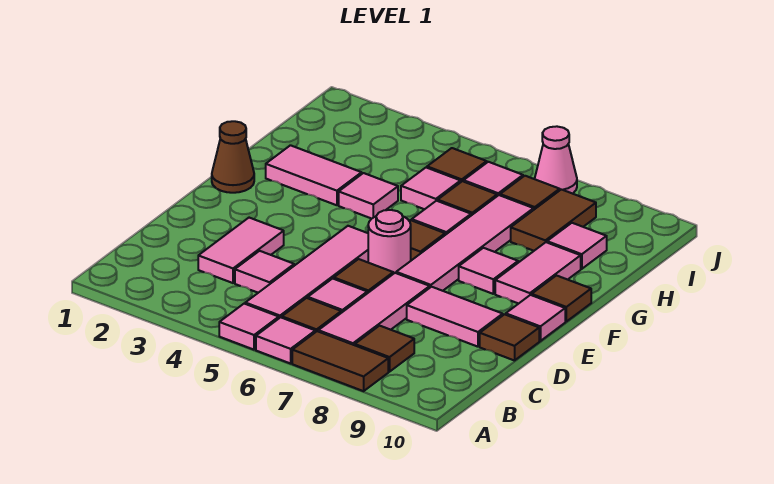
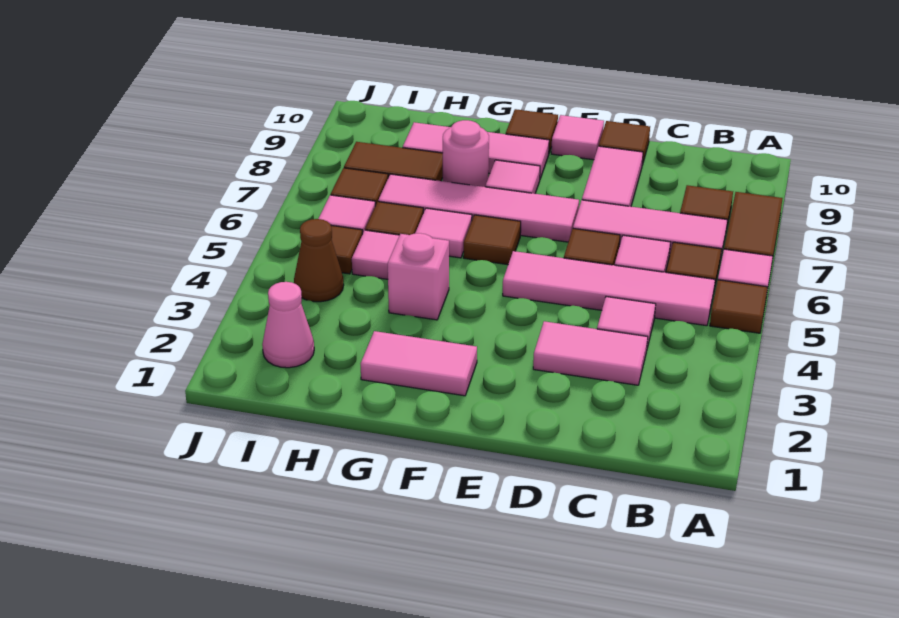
pink 1x1 tile [219,304,279,350] -> brown 1x1 tile [710,280,768,333]
pink 1x1 round brick [368,210,411,274] -> pink 1x1 round brick moved to [443,120,489,187]
brown 1x1 cone [212,121,254,193] -> brown 1x1 cone moved to [294,219,344,302]
pink 1x2 tile [266,145,362,205] -> pink 1x2 tile turned to [361,331,477,396]
pink 1x1 tile [339,173,398,219] -> pink 1x1 brick [388,233,449,320]
pink 1x1 cone [535,126,577,194] -> pink 1x1 cone moved to [262,282,314,368]

